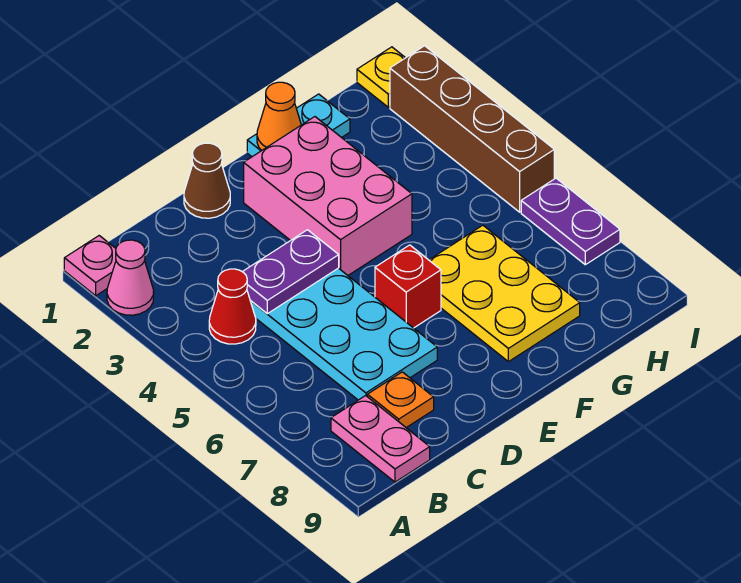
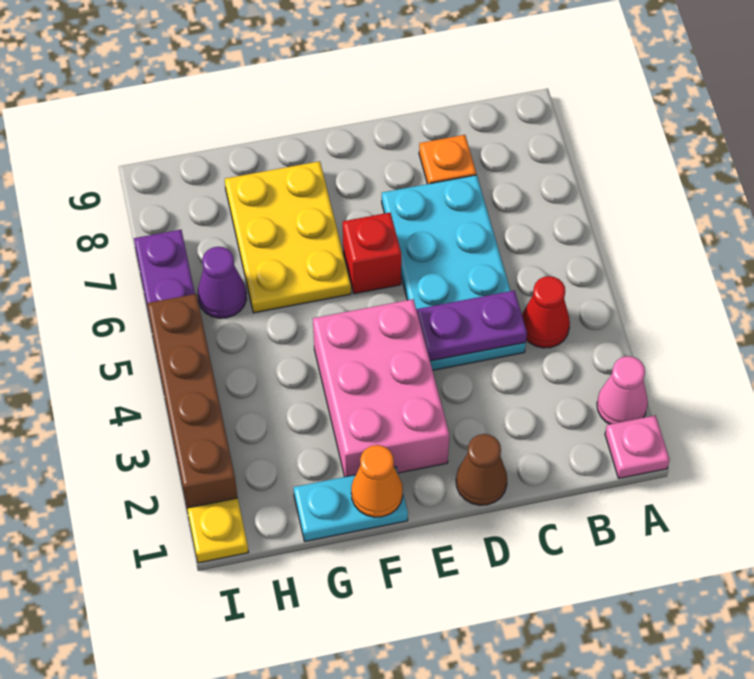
pink 1x2 plate [331,396,430,482] -> none
none -> purple 1x1 cone [198,247,247,318]

